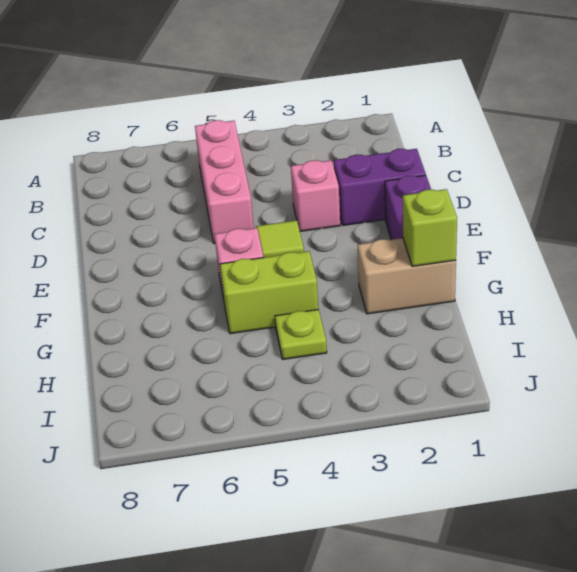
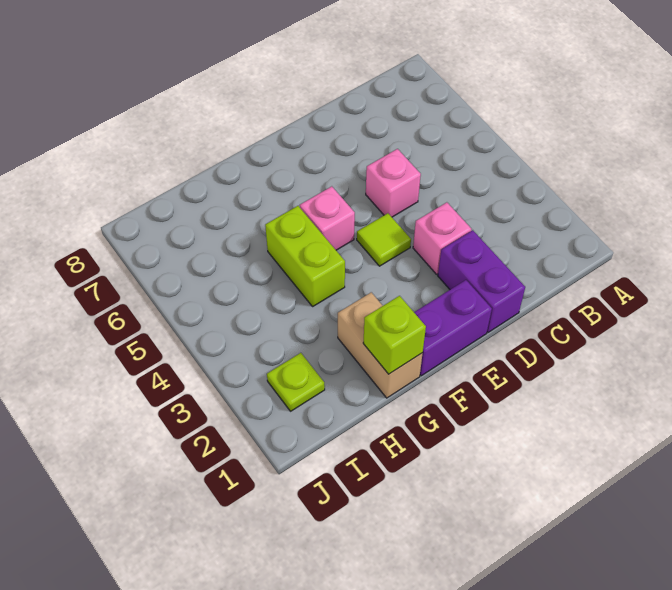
pink 1x3 brick [195,120,254,243] -> pink 1x1 brick [366,149,421,217]
lime 1x1 plate [275,309,327,359] -> lime 1x1 plate moved to [267,353,325,411]

